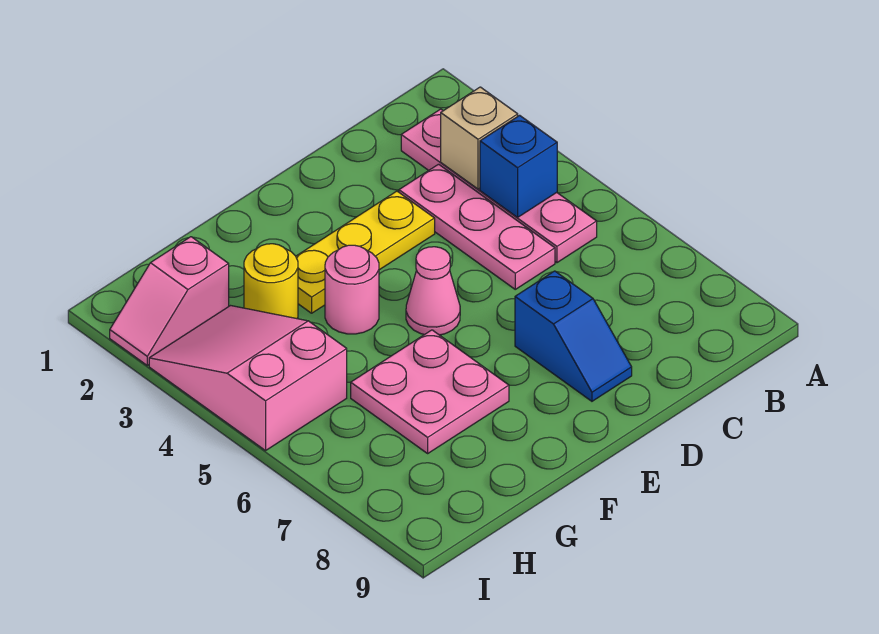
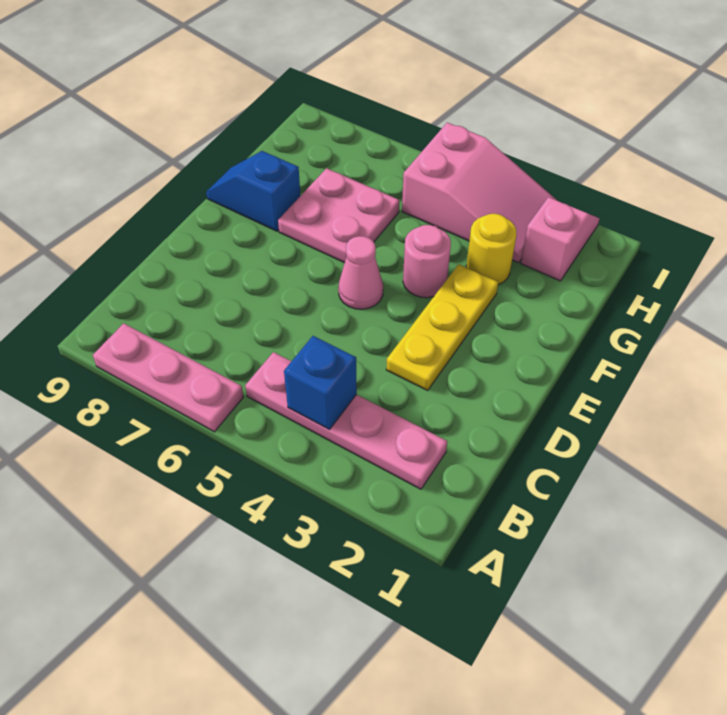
tan 1x1 brick [441,87,518,189] -> none
pink 1x3 plate [399,164,555,289] -> pink 1x3 plate moved to [93,323,243,432]
blue 1x2 slope [515,271,632,401] -> blue 1x2 slope moved to [206,151,300,231]

